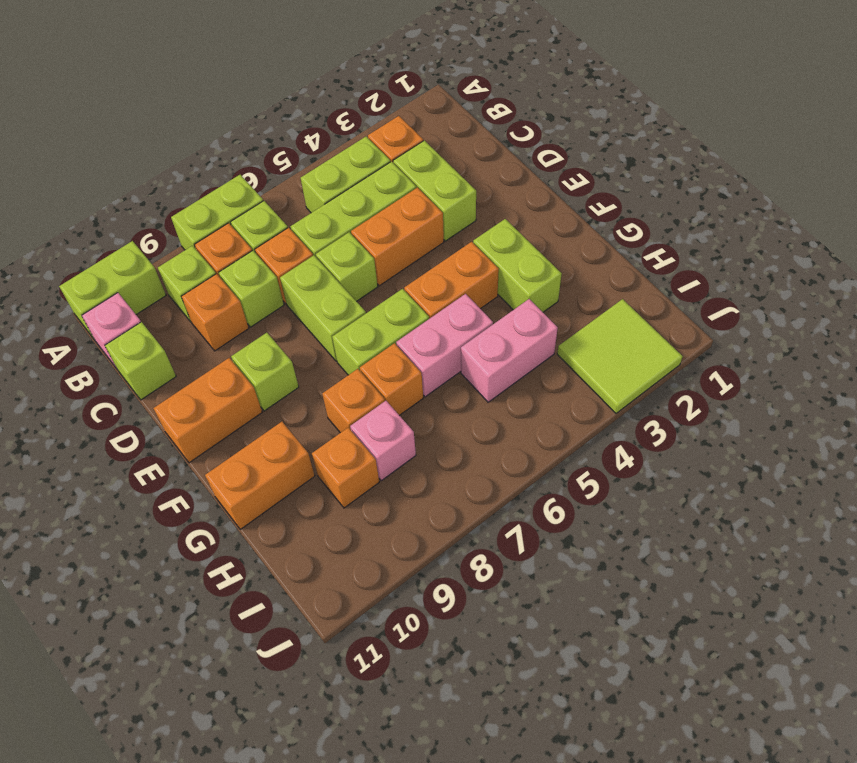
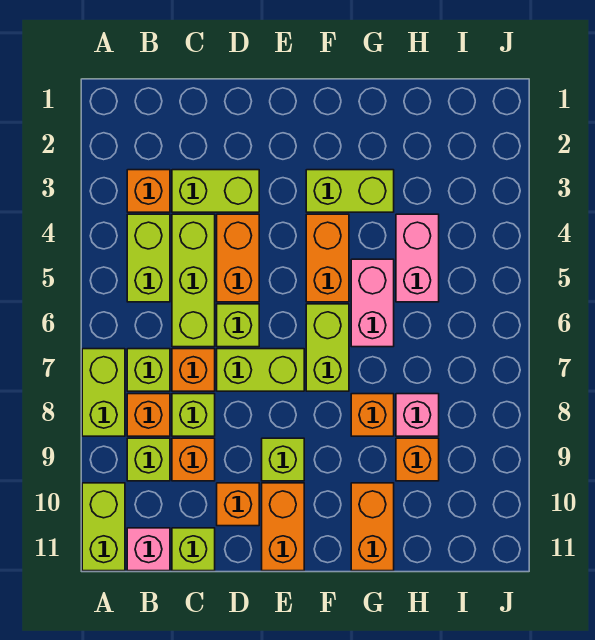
orange 1x1 brick [360,343,423,415] -> orange 1x1 brick moved to [217,483,259,526]
lime 2x2 tile [557,299,683,413] -> none

